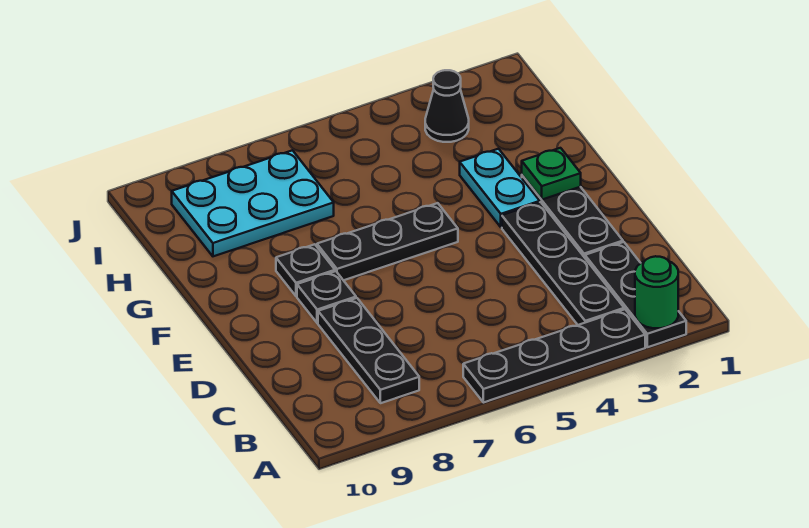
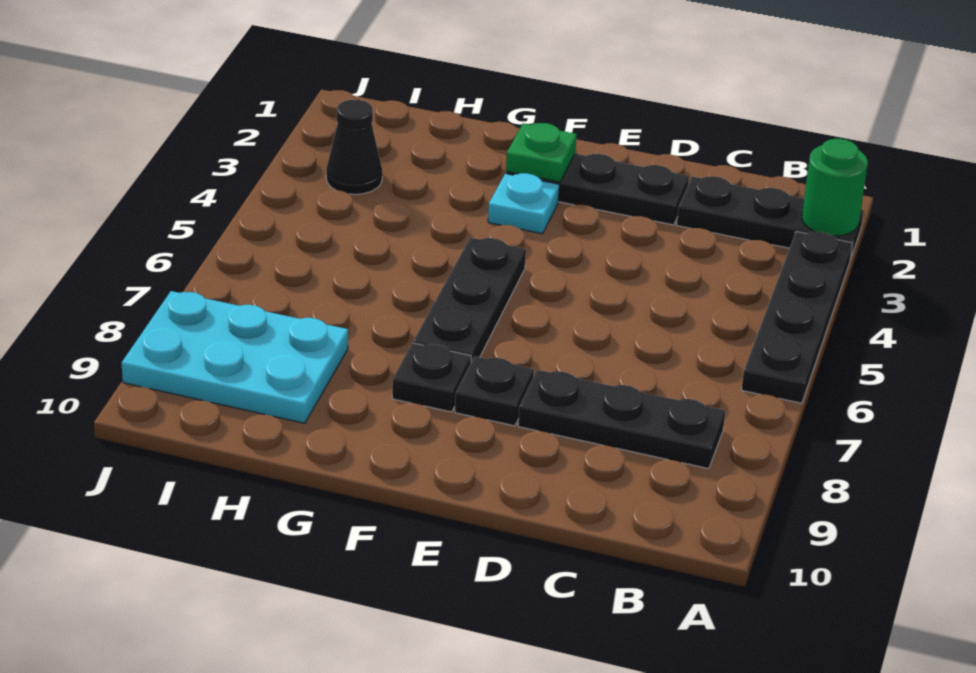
black 1x4 plate [502,202,624,325] -> none
cyan 1x2 plate [460,149,540,227] -> cyan 1x1 plate [488,173,559,234]
cyan 2x3 plate [172,150,334,256] -> cyan 2x3 plate turned to [122,291,348,423]

